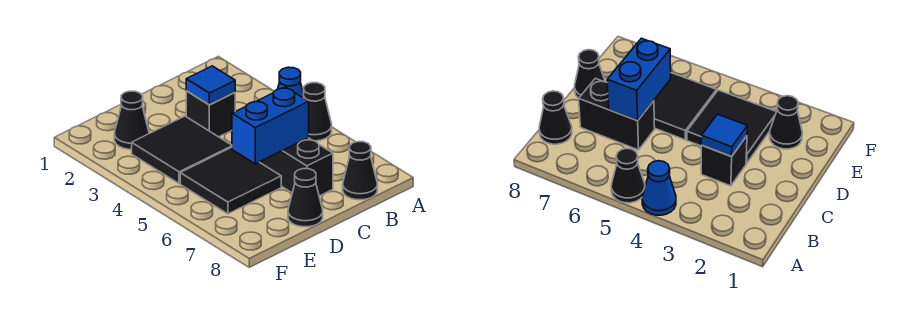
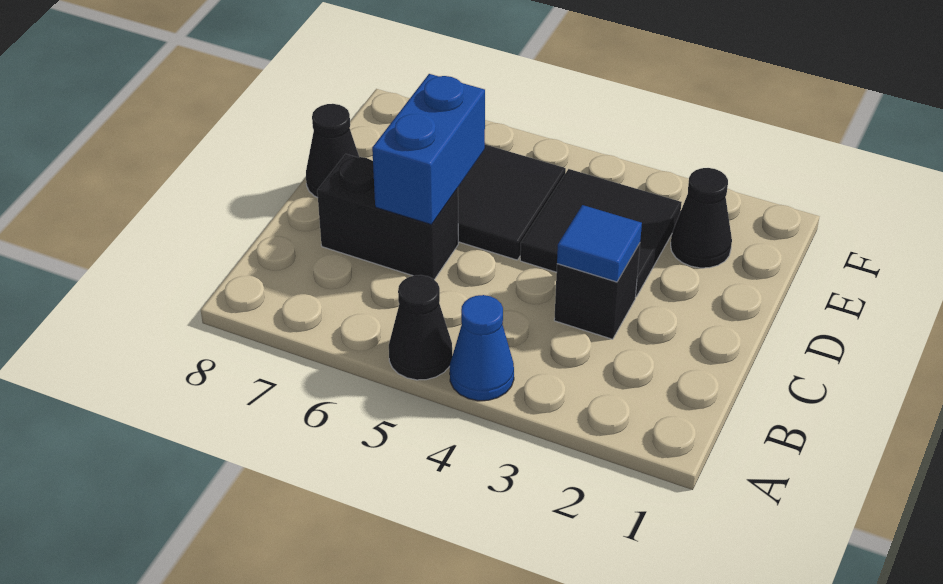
black 1x1 cone [343,142,377,200] -> none

